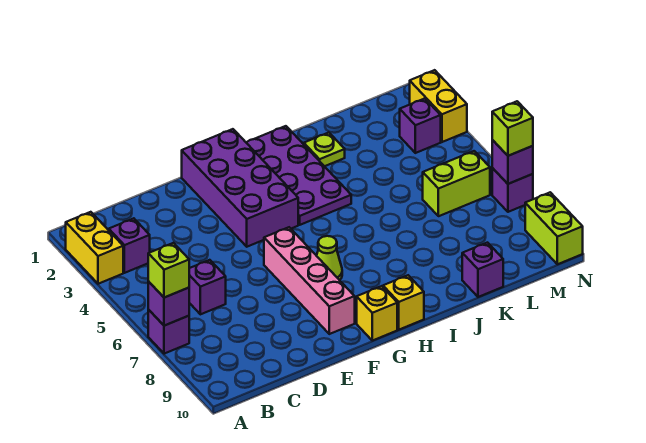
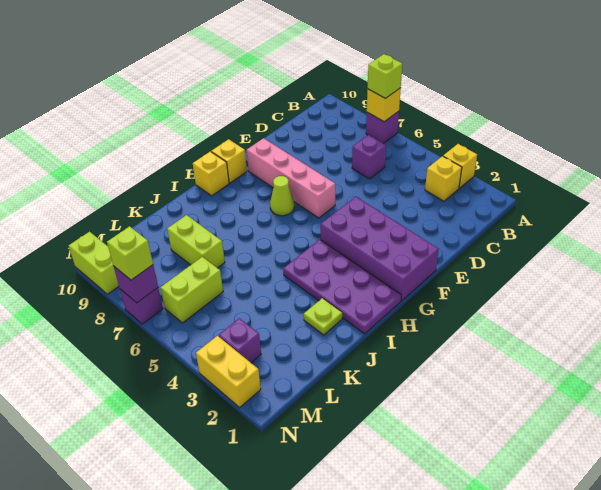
yellow 1x2 brick [65,212,123,284] -> yellow 1x1 brick [443,144,477,188]
purple 1x1 brick [148,282,189,326] -> yellow 1x1 brick [367,88,401,122]
purple 1x1 brick [109,218,150,273] -> yellow 1x1 brick [425,156,462,201]
none -> lime 1x2 brick [167,215,225,268]
purple 1x1 brick [462,243,503,297] -> none

